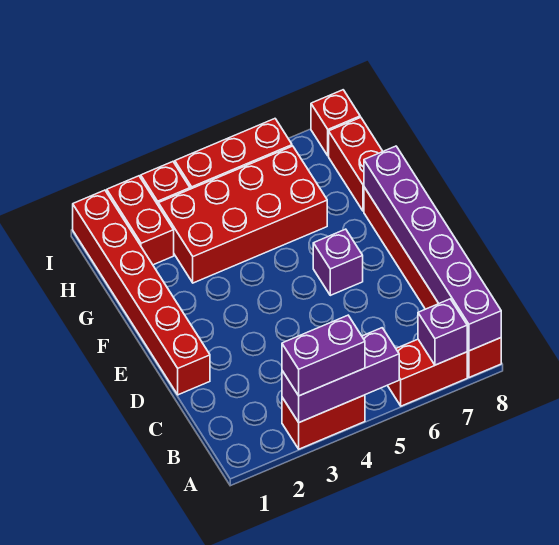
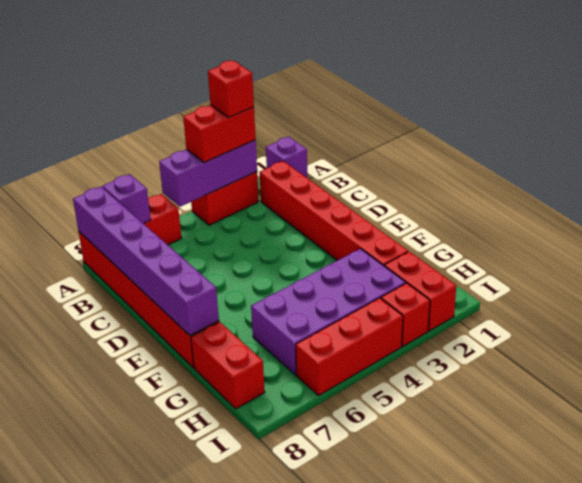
purple 1x2 brick [282,315,365,396] -> red 1x2 brick [183,105,256,163]
red 1x6 brick [73,190,210,395] -> red 1x6 brick moved to [259,161,408,266]
purple 1x1 brick [313,229,363,295] -> purple 1x1 brick moved to [266,137,307,178]
red 2x4 brick [158,146,327,283] -> purple 2x4 brick [251,249,406,375]
red 1x1 brick [311,90,360,156] -> red 1x1 brick moved to [208,61,254,117]

